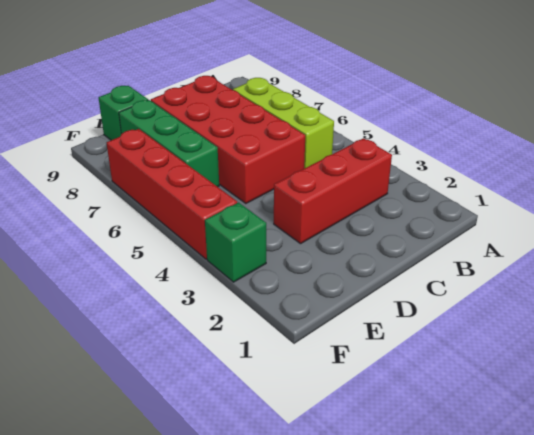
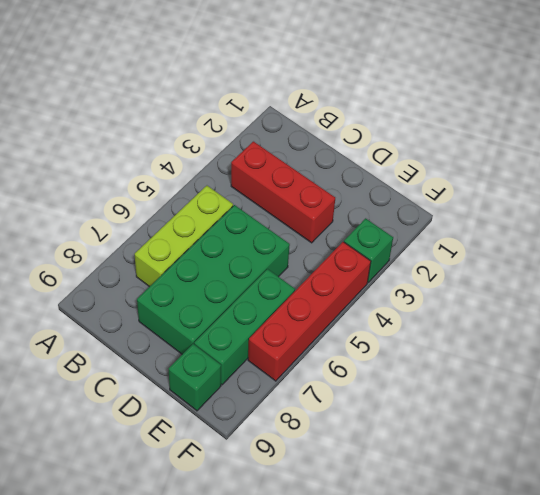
red 2x4 brick [151,76,305,204] -> green 2x4 brick [137,205,290,354]

